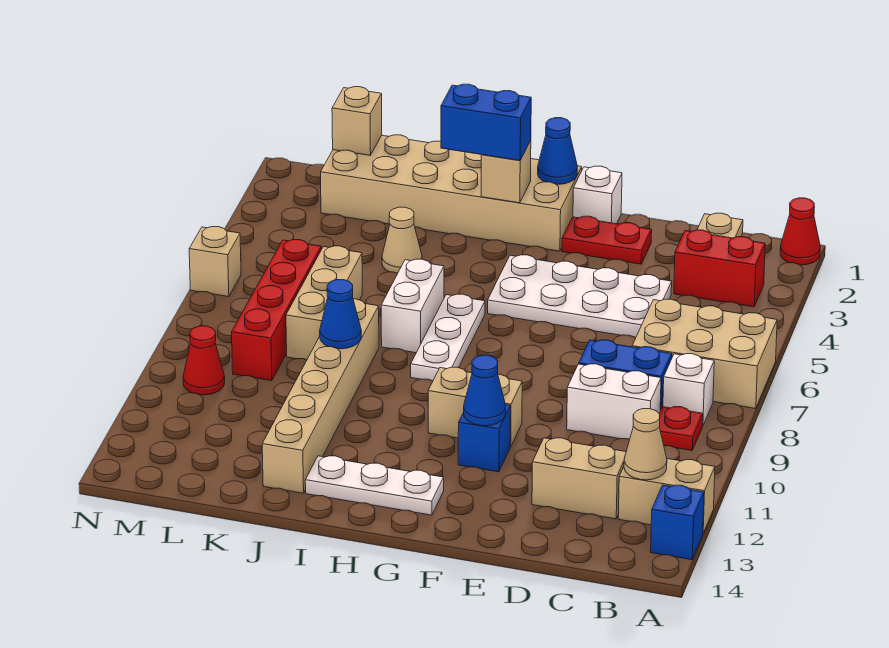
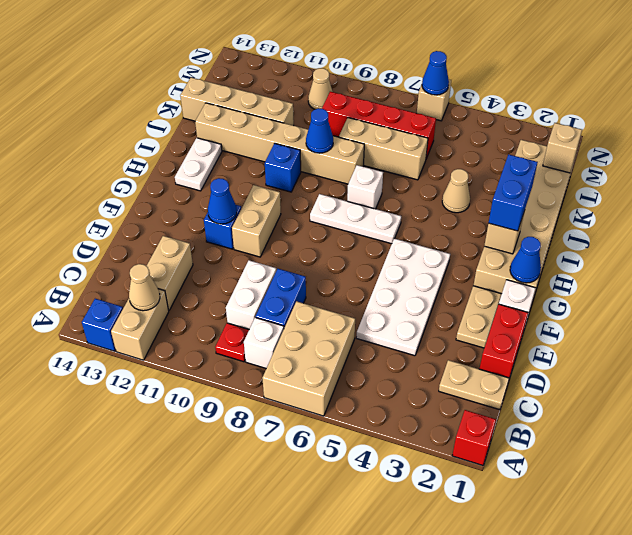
red 1x1 cone [780,198,820,265] -> red 1x1 brick [452,410,496,465]
red 1x2 brick [674,230,765,307] -> red 1x2 brick moved to [480,304,528,378]
red 1x2 plate [562,216,652,264] -> tan 1x2 plate [456,286,502,348]
white 1x3 plate [305,456,444,515] -> white 1x2 plate [175,138,222,191]
white 1x2 brick [381,259,444,353] -> white 1x1 brick [347,165,383,209]
none -> blue 1x1 brick [265,143,301,192]
none -> tan 1x4 brick [180,78,294,126]
red 1x1 cone [183,326,225,395] -> tan 1x1 cone [308,68,333,109]
none -> blue 1x1 cone [422,51,449,95]

